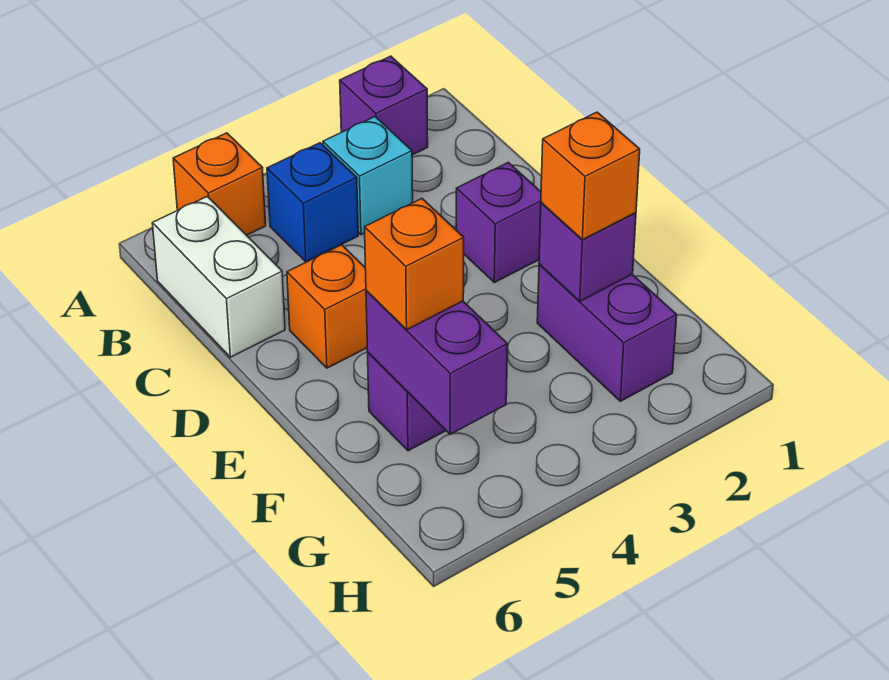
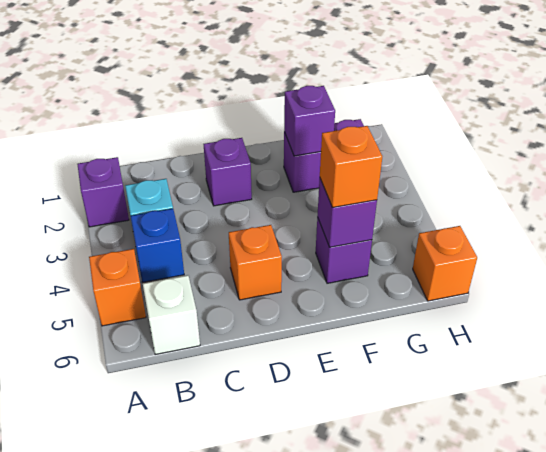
white 1x2 brick [152,196,285,357] -> white 1x1 brick [143,275,200,355]
orange 1x1 brick [541,112,640,240] -> orange 1x1 brick moved to [413,226,477,301]
purple 1x2 brick [366,291,507,434] -> purple 1x1 brick [318,179,377,247]

